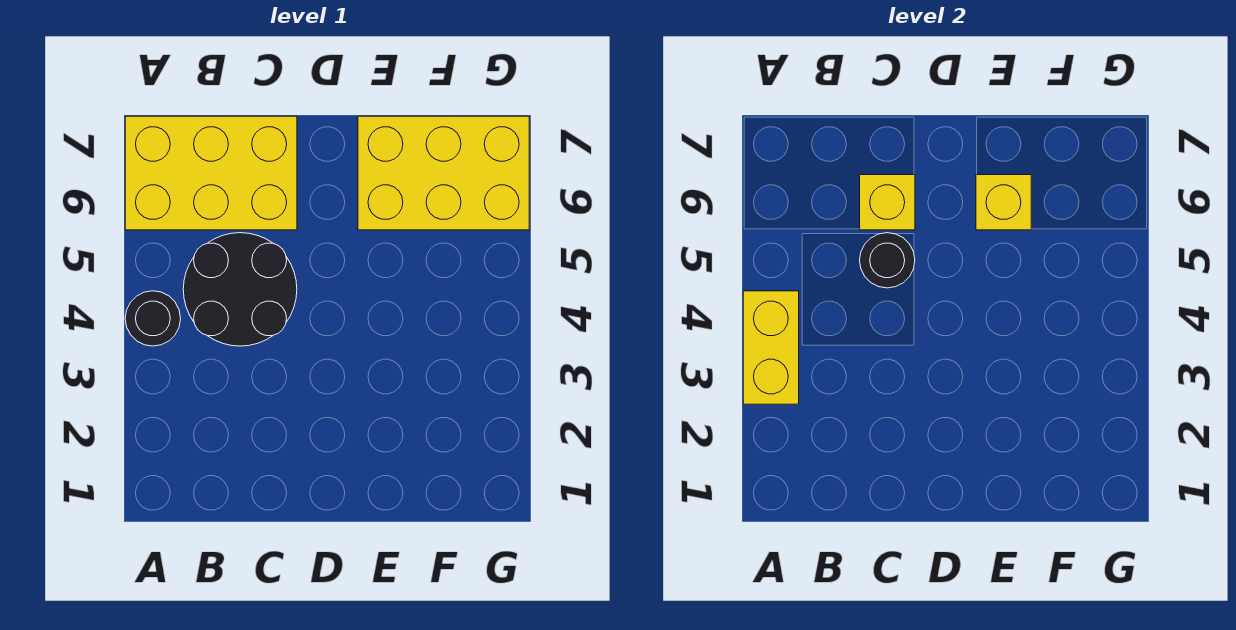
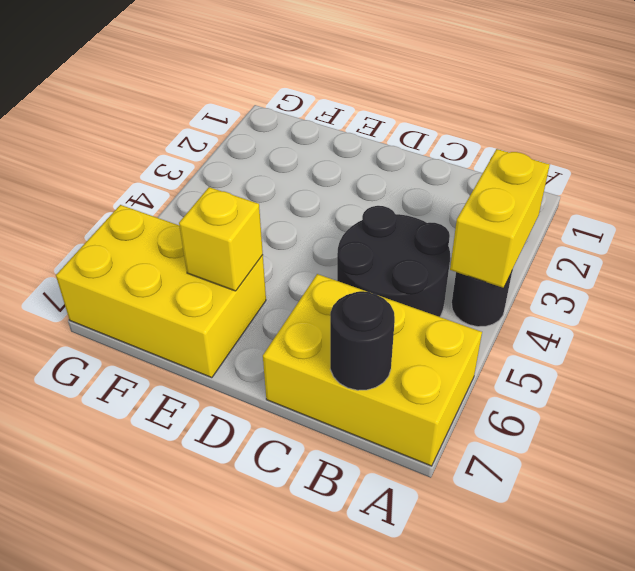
black 1x1 round brick [860,233,915,288] -> black 1x1 round brick moved to [330,291,395,390]
yellow 1x1 brick [860,175,915,230] -> none

